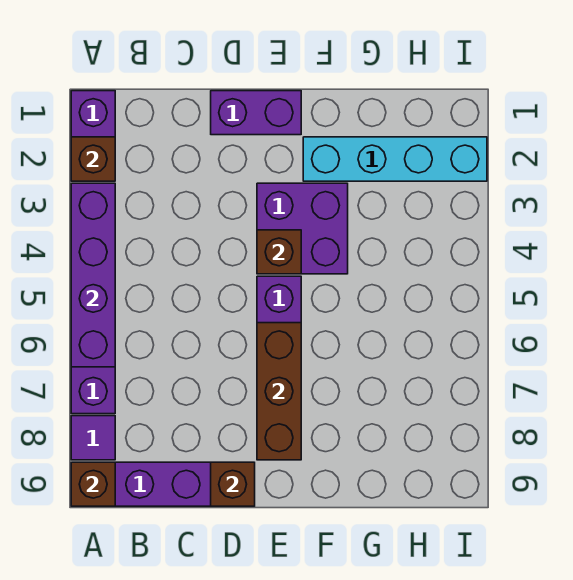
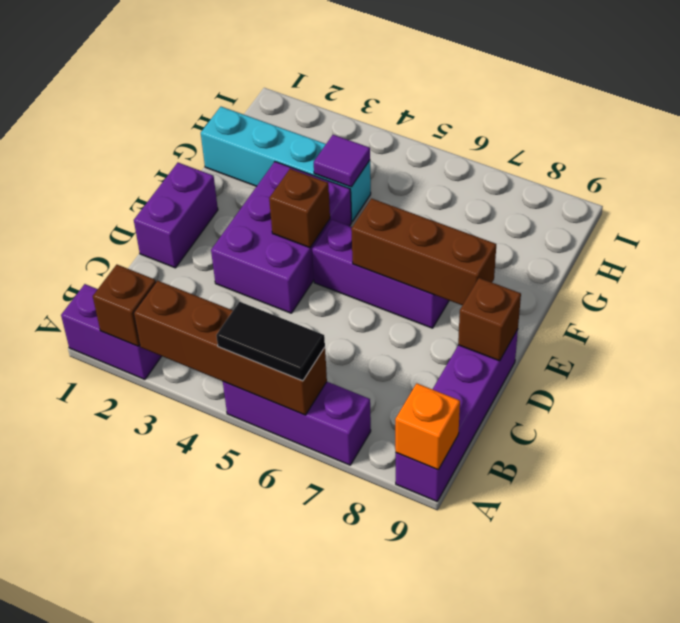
purple 1x4 brick [71,183,115,367] -> brown 1x4 brick [134,280,327,415]
none -> black 1x2 tile [216,302,325,381]
purple 1x1 tile [71,416,115,460] -> purple 1x1 tile moved to [314,135,370,187]
brown 1x1 brick [71,462,115,506] -> orange 1x1 brick [395,383,460,470]
purple 2x2 brick [257,183,348,274] -> purple 2x3 brick [211,162,351,313]
cyan 1x4 brick [303,137,487,181] -> cyan 1x4 brick turned to [201,107,371,221]

